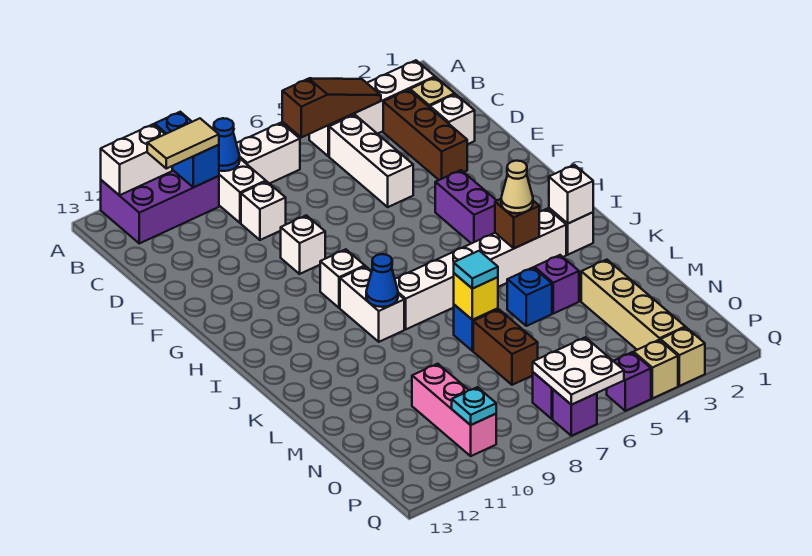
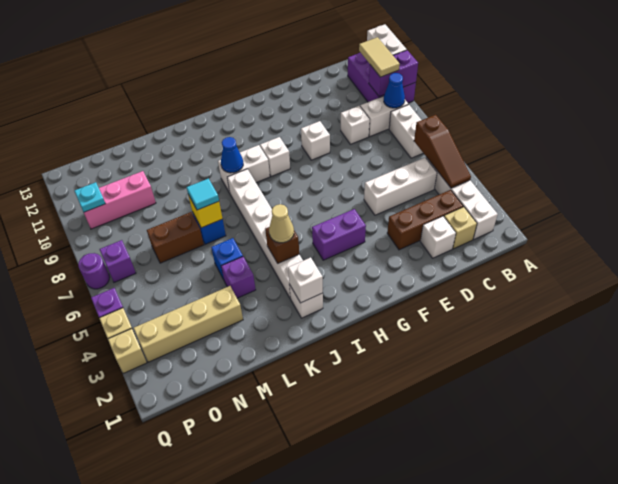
blue 1x2 brick [155,112,219,187] -> purple 1x2 brick [369,50,418,97]
white 2x2 plate [533,337,624,405] -> none
purple 1x1 brick [553,389,597,436] -> purple 1x1 round brick [78,253,110,289]

